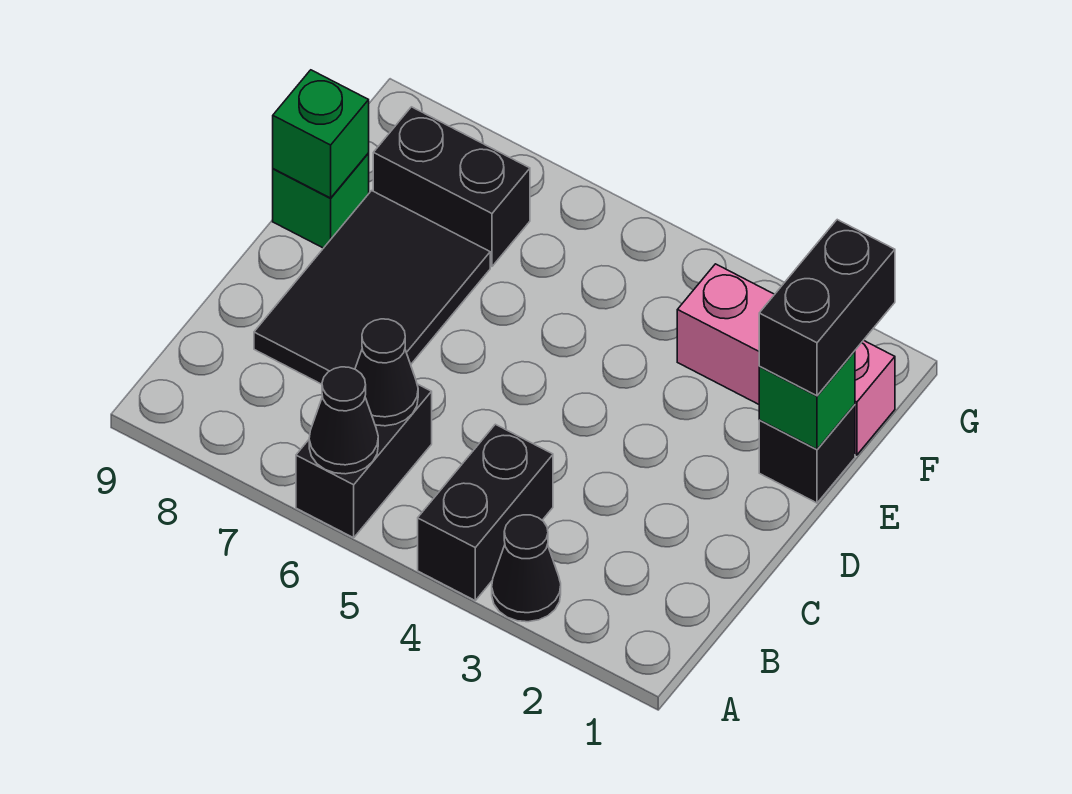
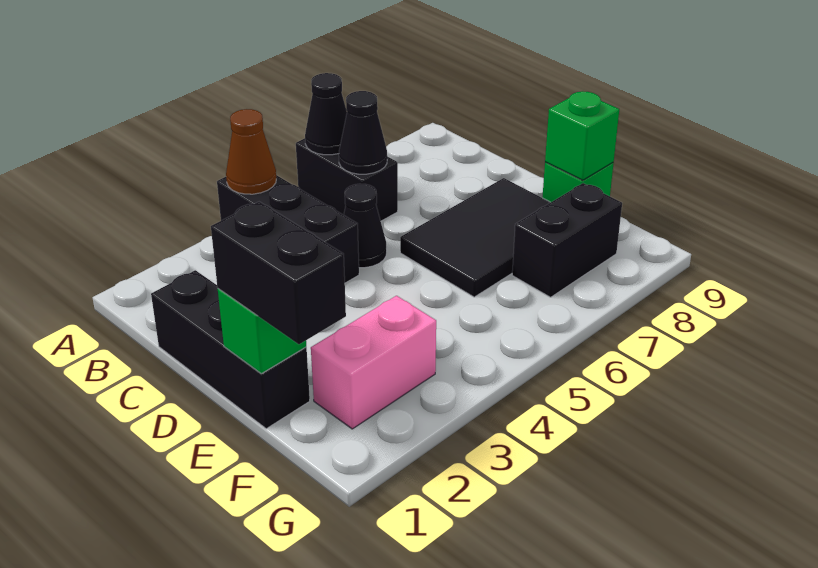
black 1x1 cone [492,515,561,622] -> black 1x1 cone moved to [344,184,387,268]
black 1x2 brick [418,424,553,600] -> black 1x3 brick [217,175,359,283]
none -> brown 1x1 cone [226,109,276,194]
black 2x3 tile [254,191,490,384] -> black 2x3 tile turned to [400,178,551,297]
black 1x1 brick [759,405,855,503] -> black 1x3 brick [151,270,310,429]
pink 1x3 brick [677,264,895,455] -> pink 1x2 brick [311,296,436,429]

